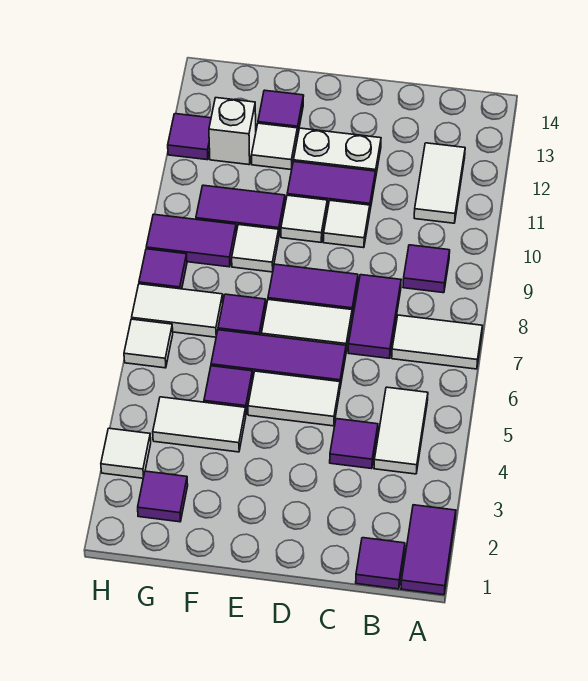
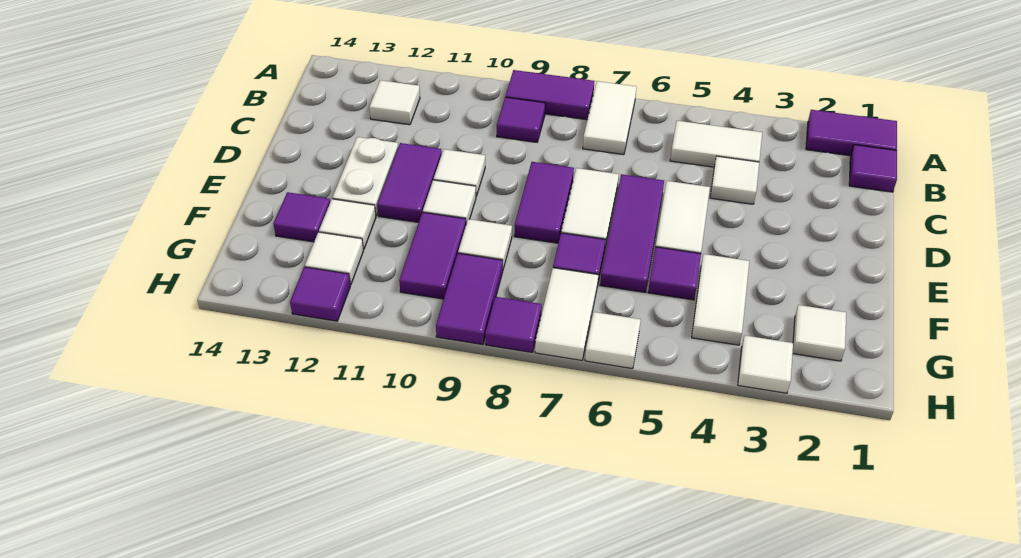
white 1x2 tile [414,143,465,223] -> white 1x1 tile [369,80,420,125]
purple 1x1 tile [330,419,378,469] -> white 1x1 tile [710,156,759,204]
purple 1x2 tile [348,275,401,358] -> purple 1x2 tile moved to [505,70,594,120]
purple 1x1 tile [138,471,188,522] -> white 1x1 tile [793,305,846,361]
white 1x1 brick [209,98,256,165] -> white 1x1 tile [305,232,363,284]

